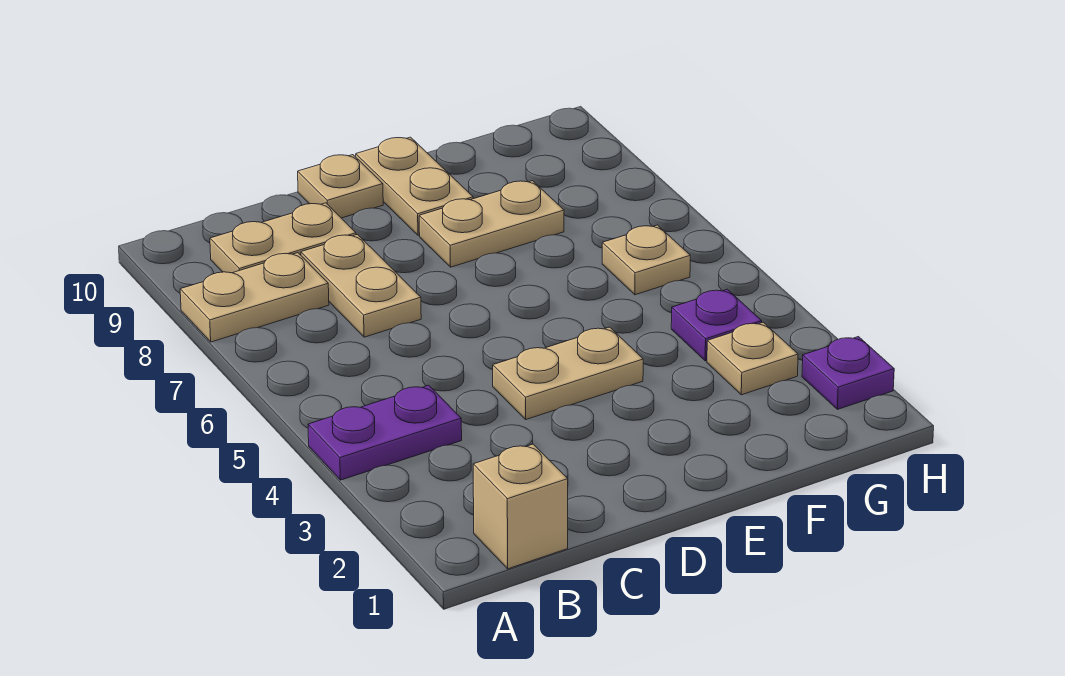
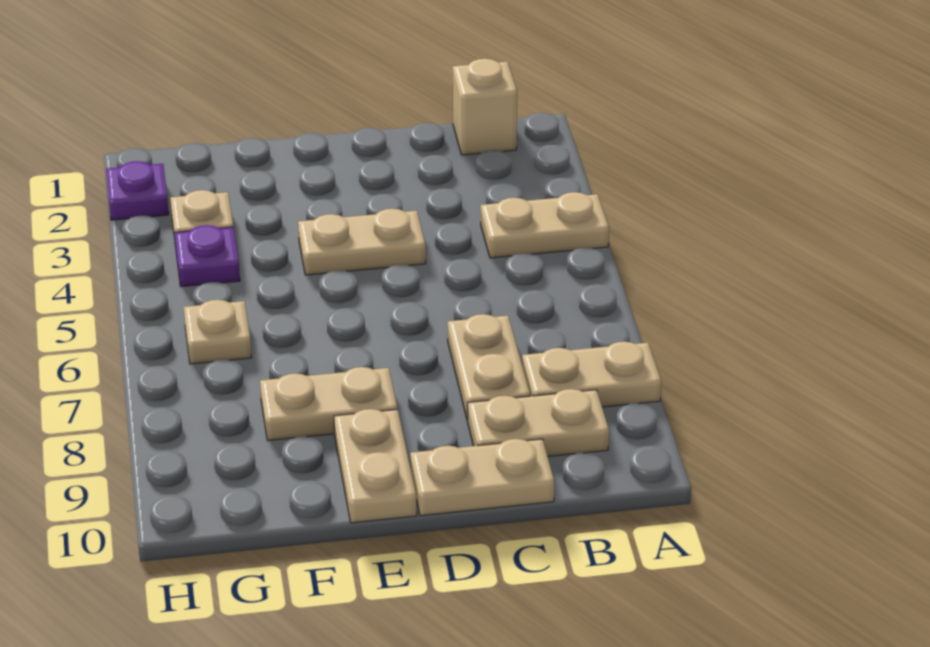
purple 1x2 plate [308,385,462,480] -> tan 1x2 plate [481,192,609,258]
tan 1x1 plate [298,155,383,218] -> tan 1x2 plate [410,439,554,516]

